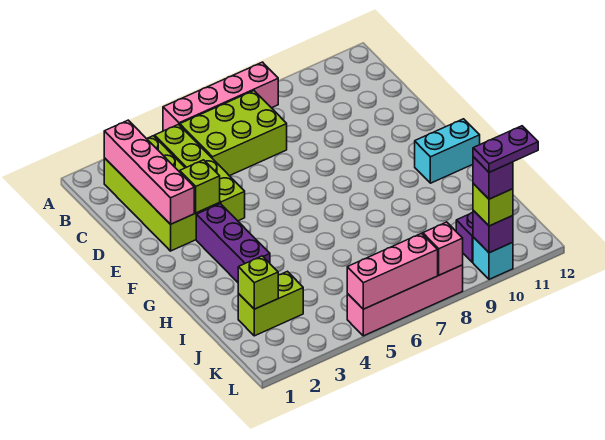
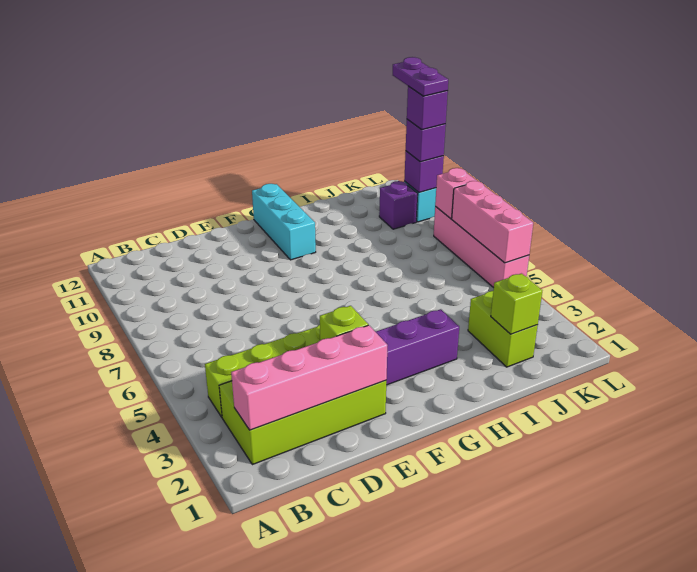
pink 1x4 brick [163,62,278,131] -> none
lime 2x3 brick [180,91,287,176] -> none
cyan 1x2 brick [415,119,480,183] -> cyan 1x3 brick [252,184,316,260]
lime 1x1 brick [473,184,513,226] -> purple 1x1 brick [406,119,446,162]

